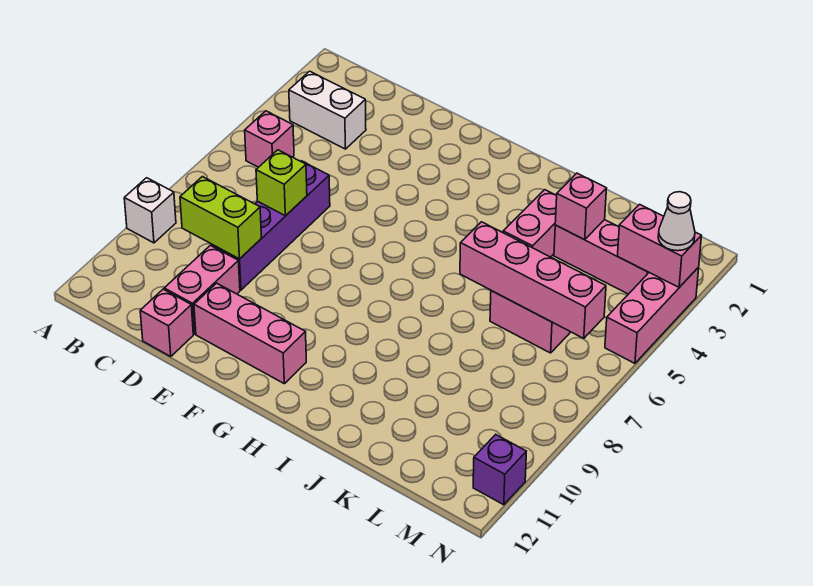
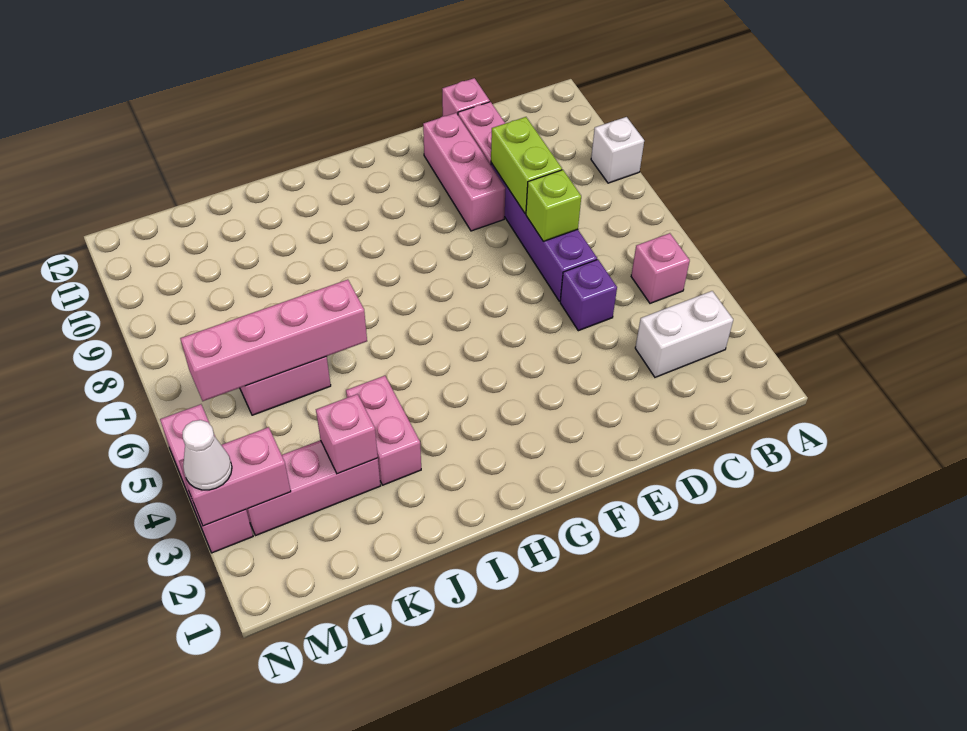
lime 1x2 brick [180,177,261,259] -> lime 1x2 brick turned to [491,117,562,214]
pink 1x3 brick [194,283,306,384] -> pink 1x3 brick turned to [423,113,506,231]
purple 1x1 brick [473,435,526,505] -> purple 1x1 brick moved to [560,260,617,331]

